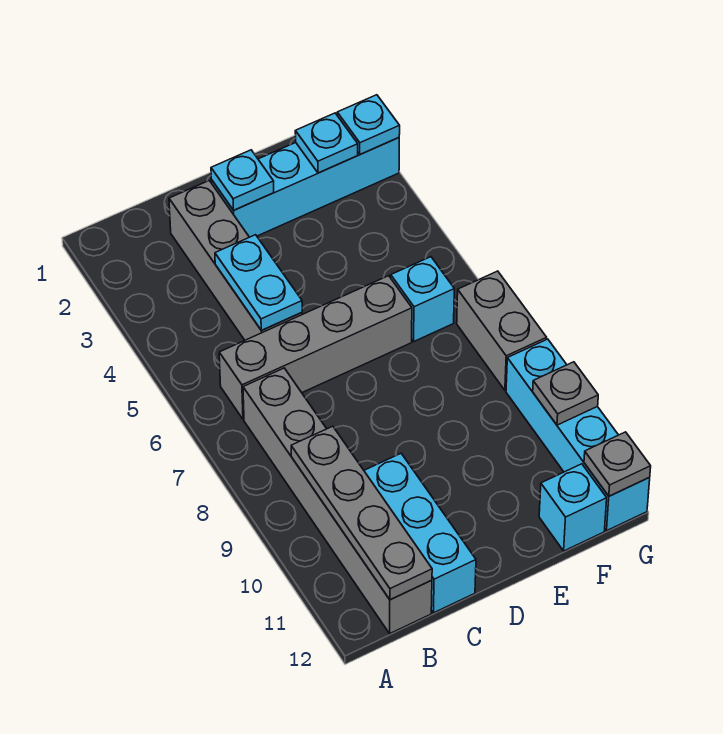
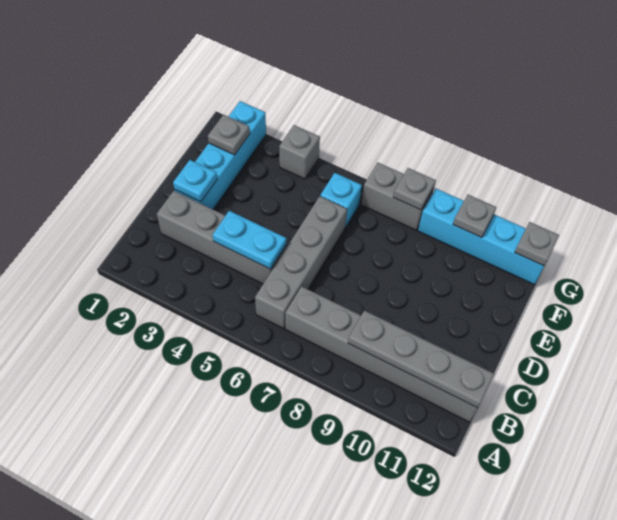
cyan 1x3 brick [364,454,476,613] -> none
cyan 1x1 plate [295,113,358,173] -> grey 1x1 plate [208,115,250,155]
cyan 1x1 brick [539,464,607,551] -> none
cyan 1x1 plate [337,95,400,154] -> none
none -> grey 1x1 brick [279,125,320,179]
none -> grey 1x1 plate [393,168,436,210]

